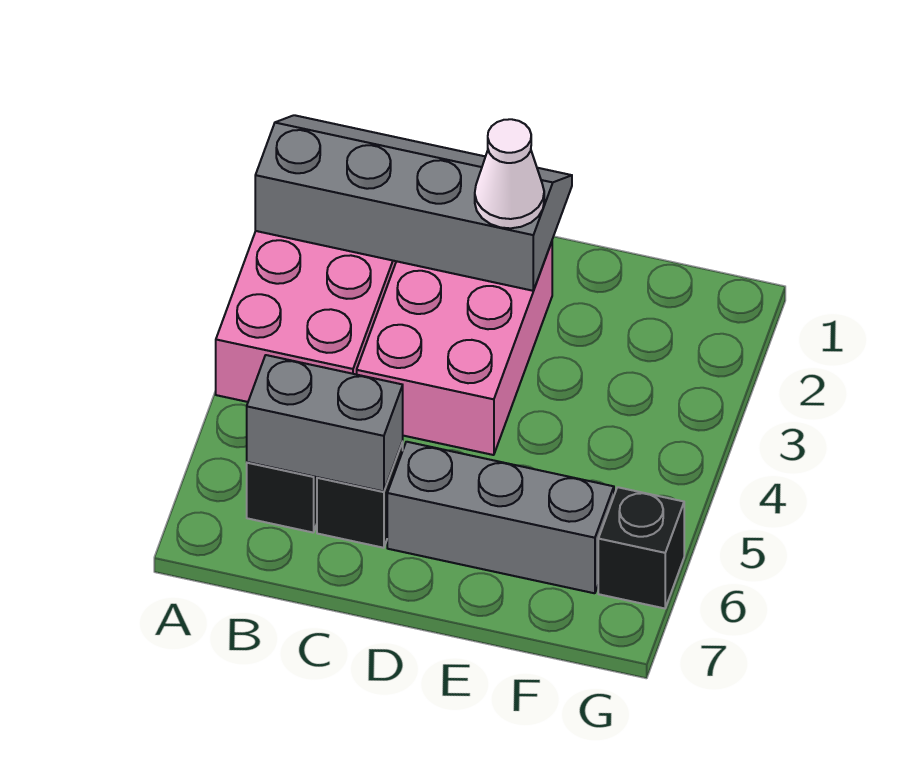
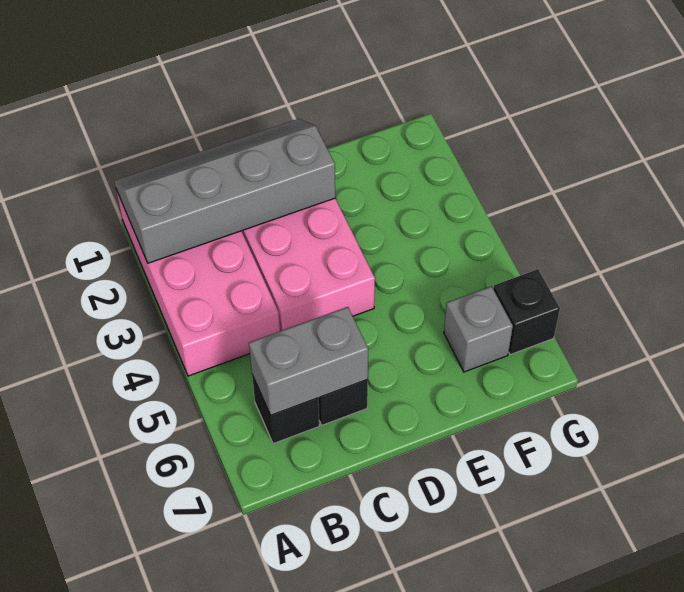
white 1x1 cone [475,119,544,228] -> none
grey 1x3 brick [387,442,614,593] -> grey 1x1 brick [444,286,513,372]

